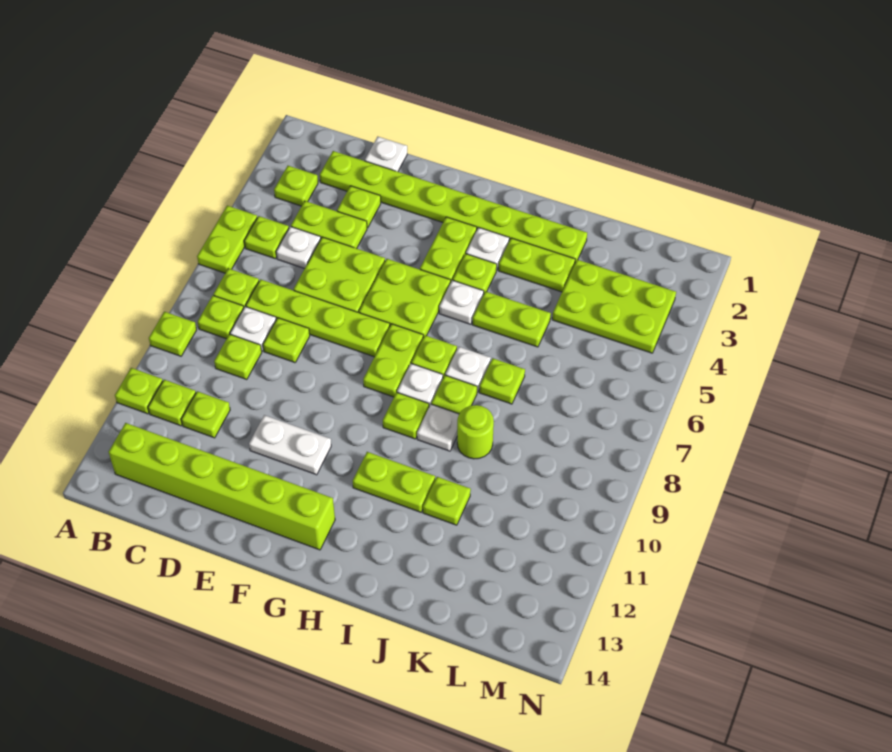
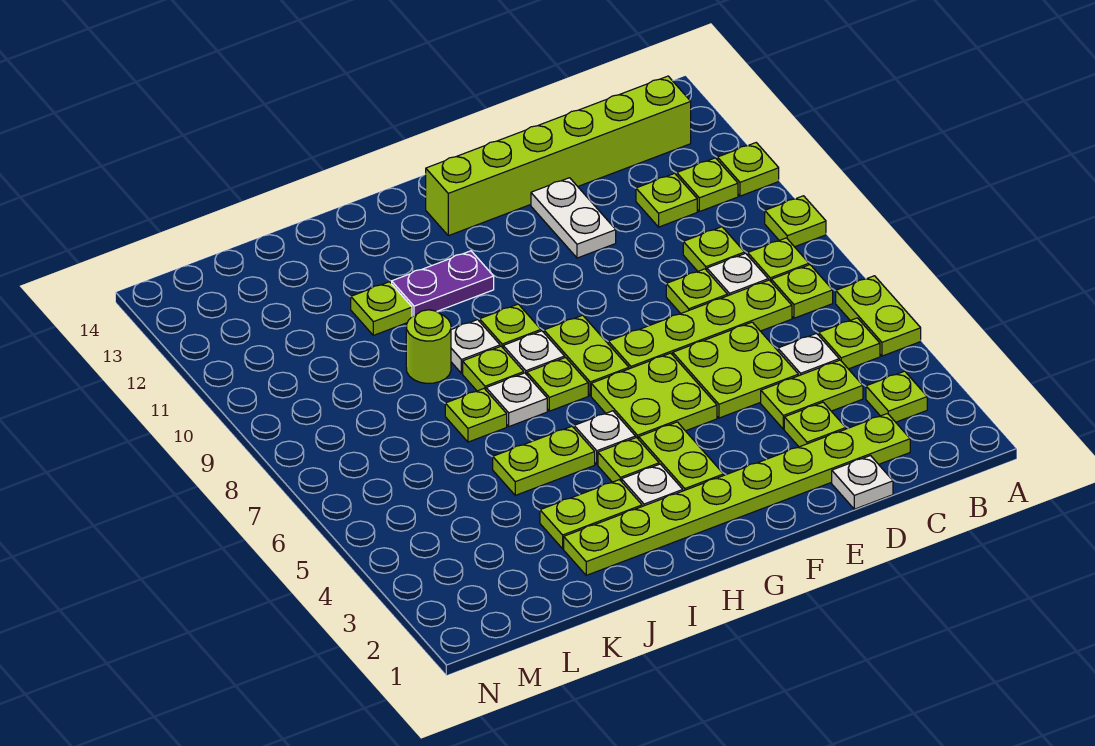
white 1x2 plate [249,415,331,475] -> white 1x2 plate turned to [531,178,616,258]
lime 1x2 plate [353,452,435,512] -> purple 1x2 plate [392,251,494,317]
lime 2x3 plate [552,260,676,353] -> none

